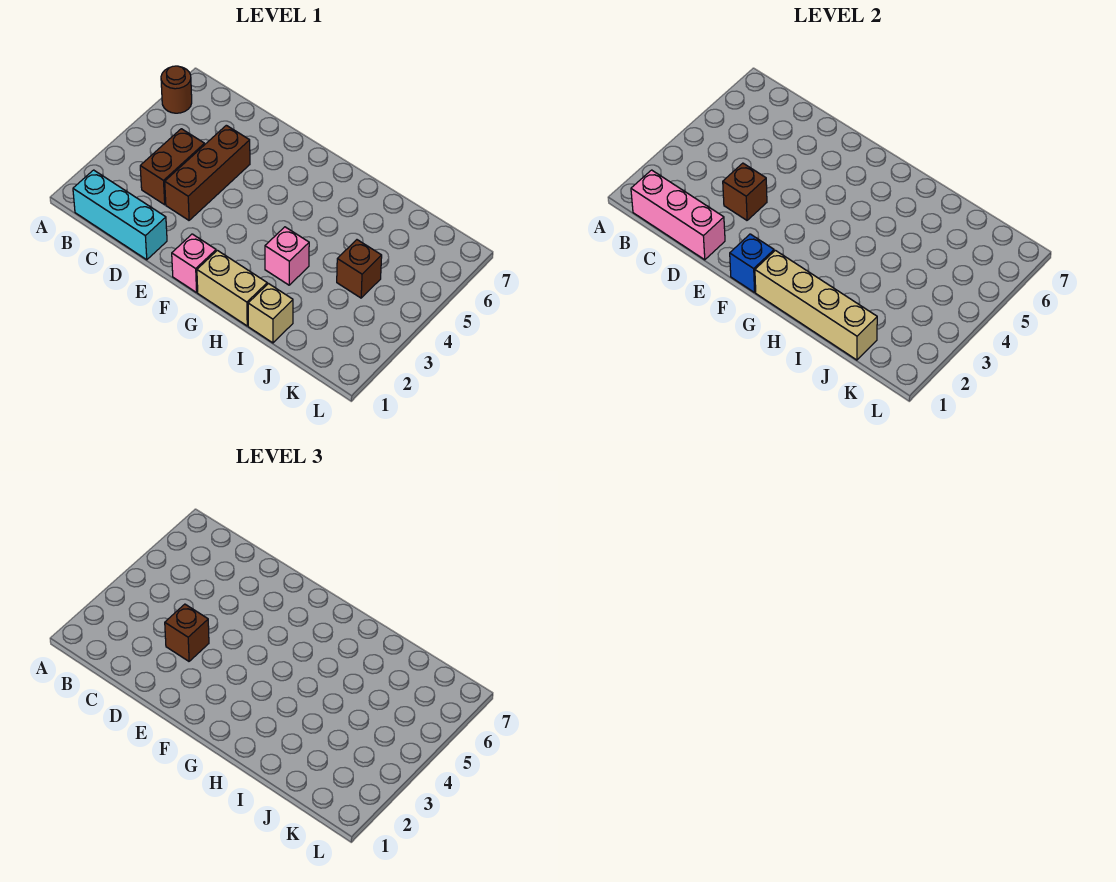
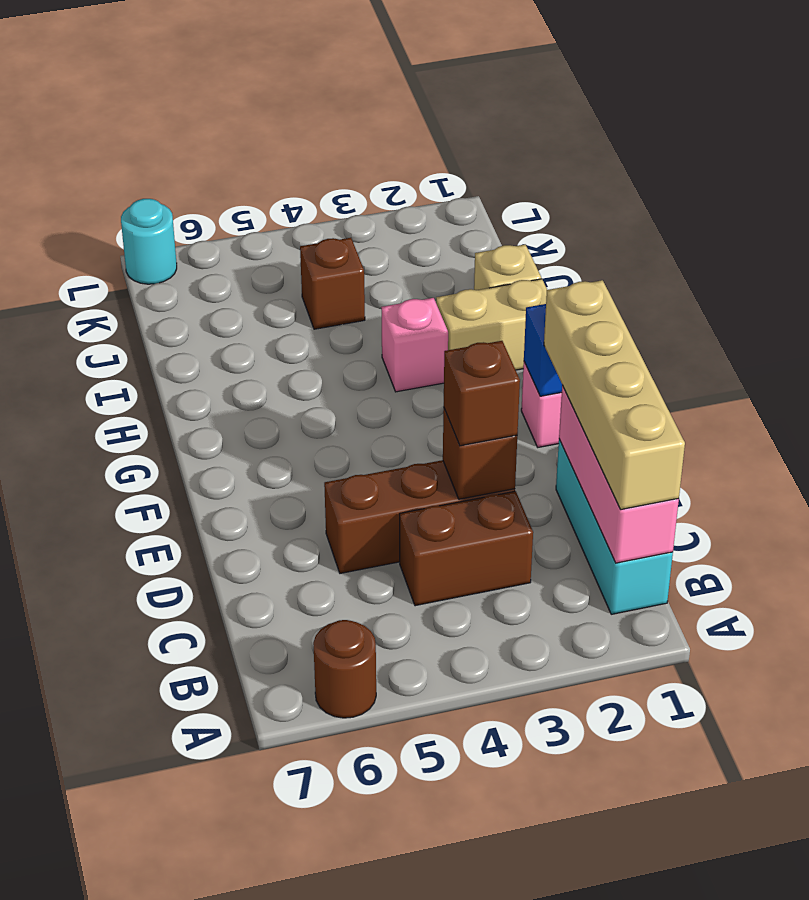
tan 1x2 brick [197,250,267,326] -> tan 1x2 brick turned to [436,279,547,370]
tan 1x4 brick [755,250,877,360] -> tan 1x4 brick moved to [544,280,685,510]
none -> cyan 1x1 round brick [121,199,177,284]

